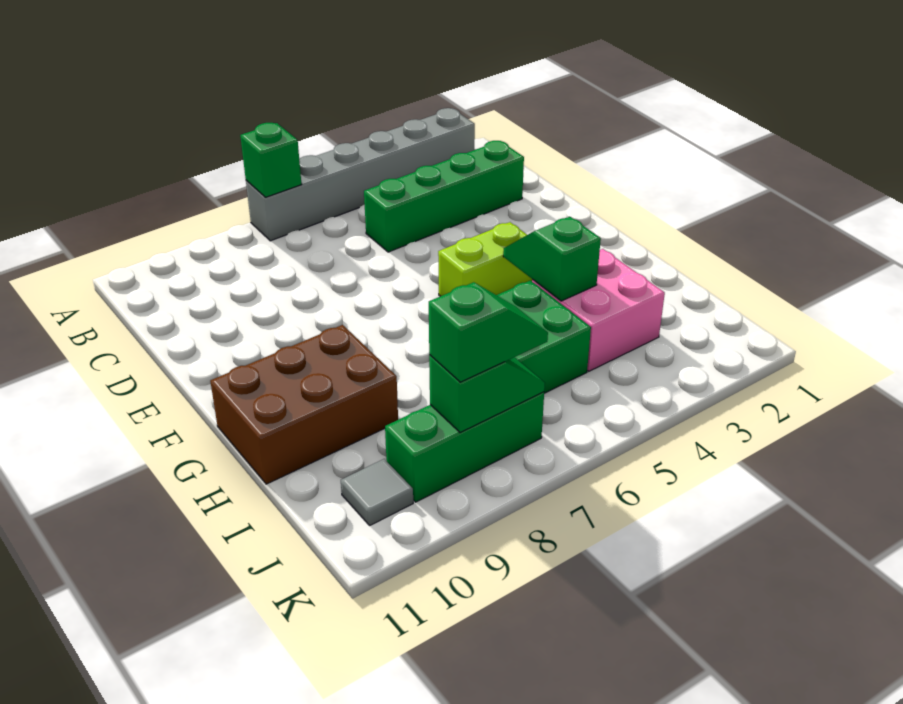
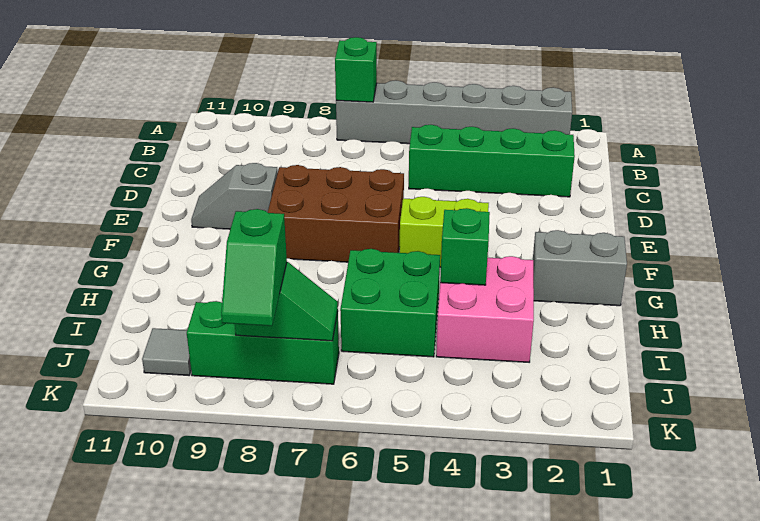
none -> grey 1x2 slope [191,163,278,229]
none -> grey 1x2 brick [533,230,627,306]
brown 2x3 brick [210,325,398,484] -> brown 2x3 brick moved to [268,165,404,262]
green 1x2 slope [429,282,548,382] -> green 1x2 slope turned to [221,209,287,326]

